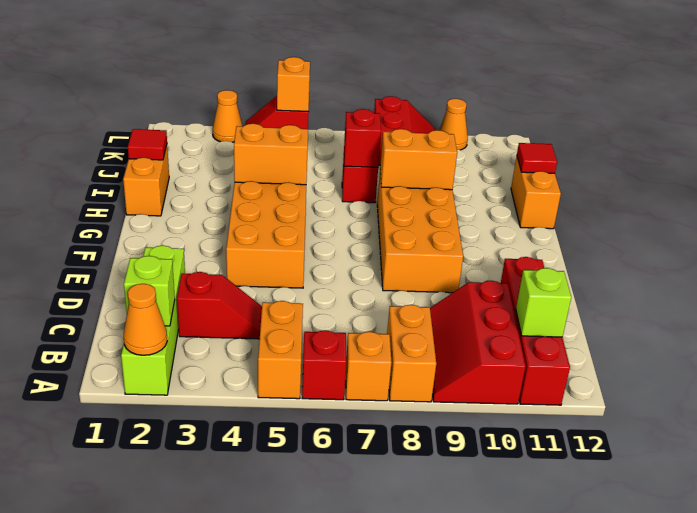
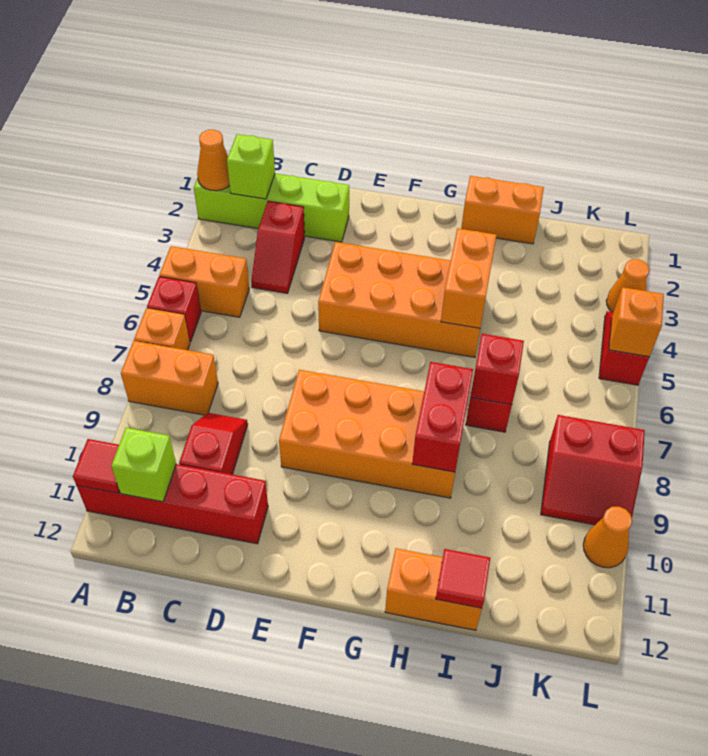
red 2x3 slope [430,281,526,404] -> red 1x2 slope [179,413,248,474]
orange 1x2 brick [380,129,457,190] -> red 1x2 brick [412,362,473,472]
red 1x1 tile [128,129,167,160] -> red 1x1 tile moved to [73,439,120,493]

